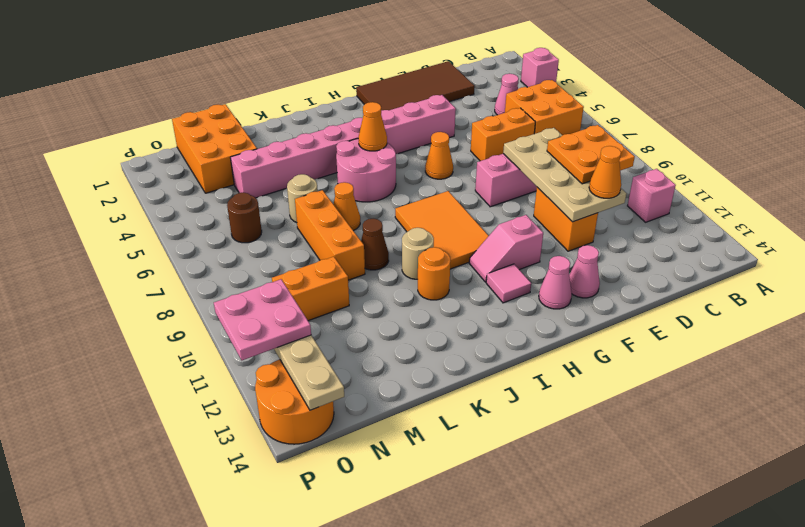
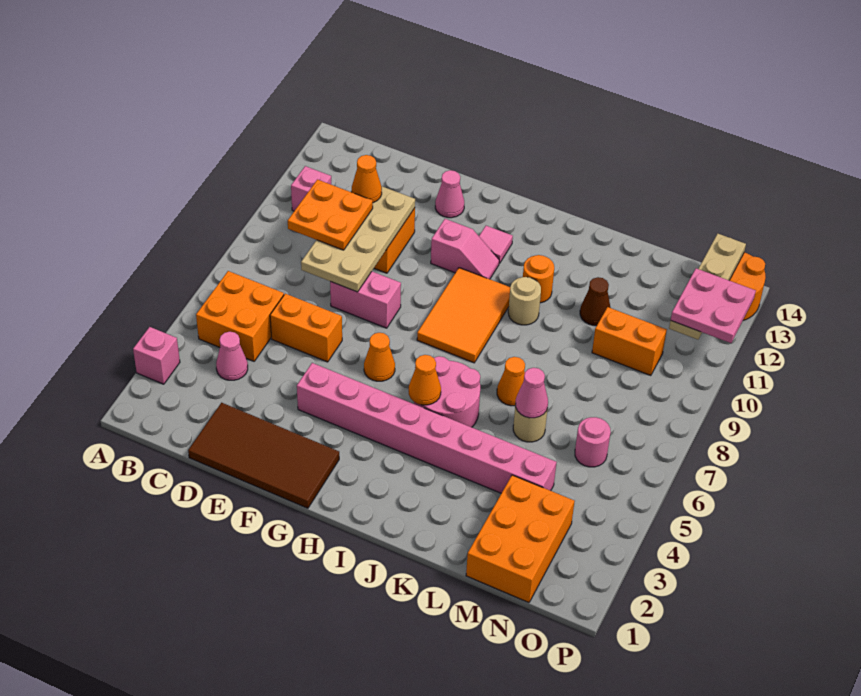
pink 1x1 cone [539,256,572,309] -> pink 1x1 cone moved to [515,368,548,418]
brown 1x1 cone [361,219,389,270] -> brown 1x1 cone moved to [580,277,611,326]
orange 1x3 brick [295,190,365,280] -> none
brown 1x1 round brick [227,192,262,243] -> pink 1x1 round brick [575,417,611,467]

